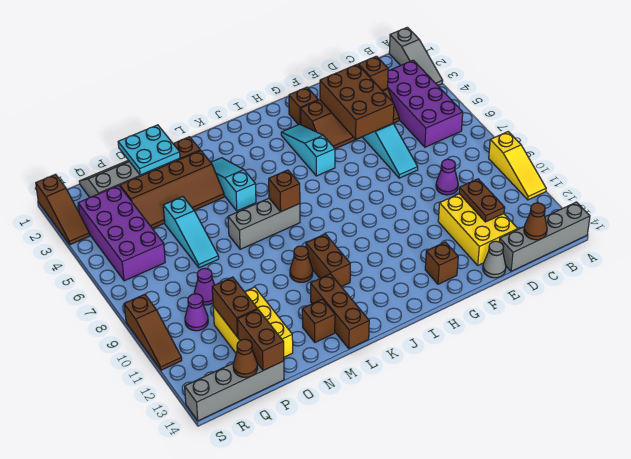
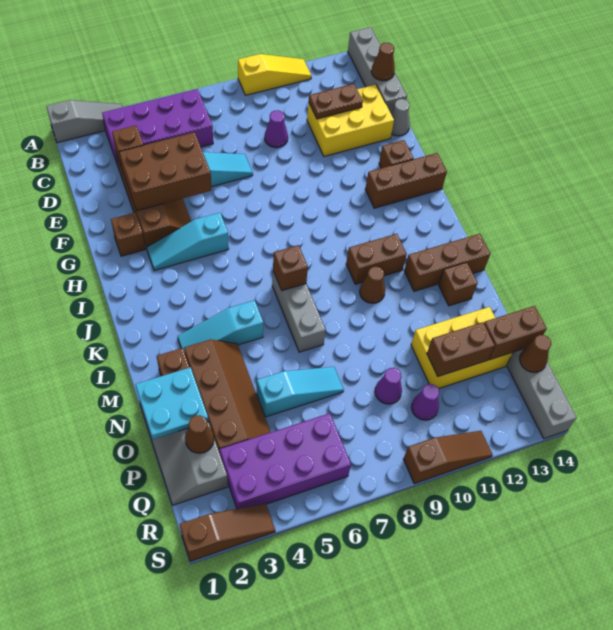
none -> brown 1x3 brick [365,153,447,208]
none -> brown 1x1 cone [185,415,214,453]

